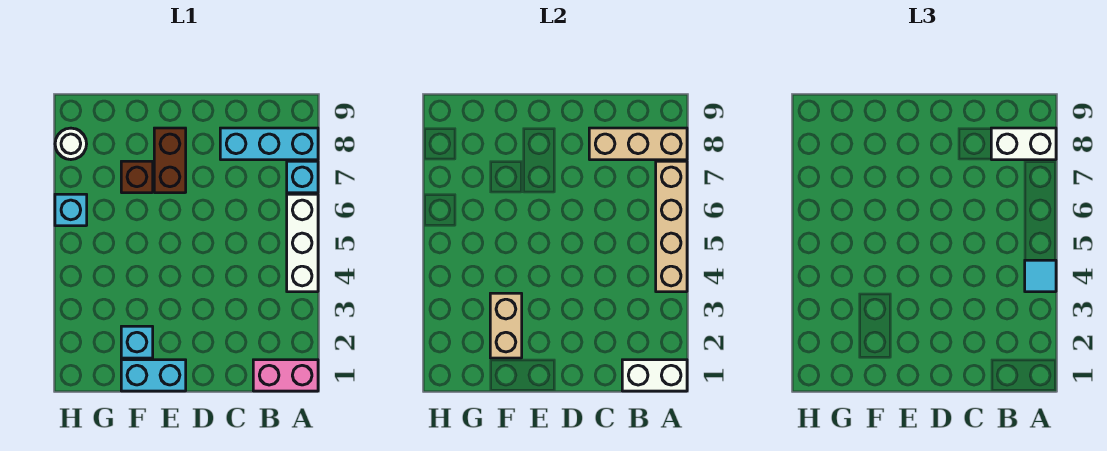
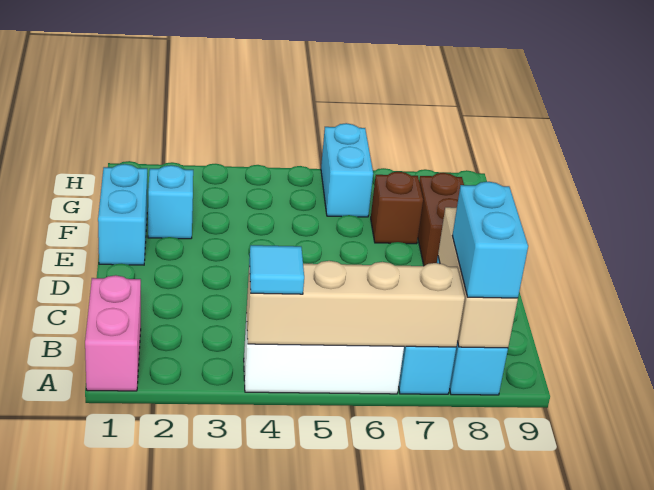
white 1x2 brick [622,360,687,391] -> none
white 1x2 brick [991,128,1056,160] -> cyan 1x2 brick [452,182,528,298]
brown 1x2 brick [154,128,186,193] -> brown 1x2 brick turned to [418,173,464,266]
tan 1x2 brick [490,293,522,358] -> none
cyan 1x1 brick [55,194,87,226] -> cyan 1x2 brick [321,123,373,217]
white 1x1 round brick [55,128,87,160] -> none

